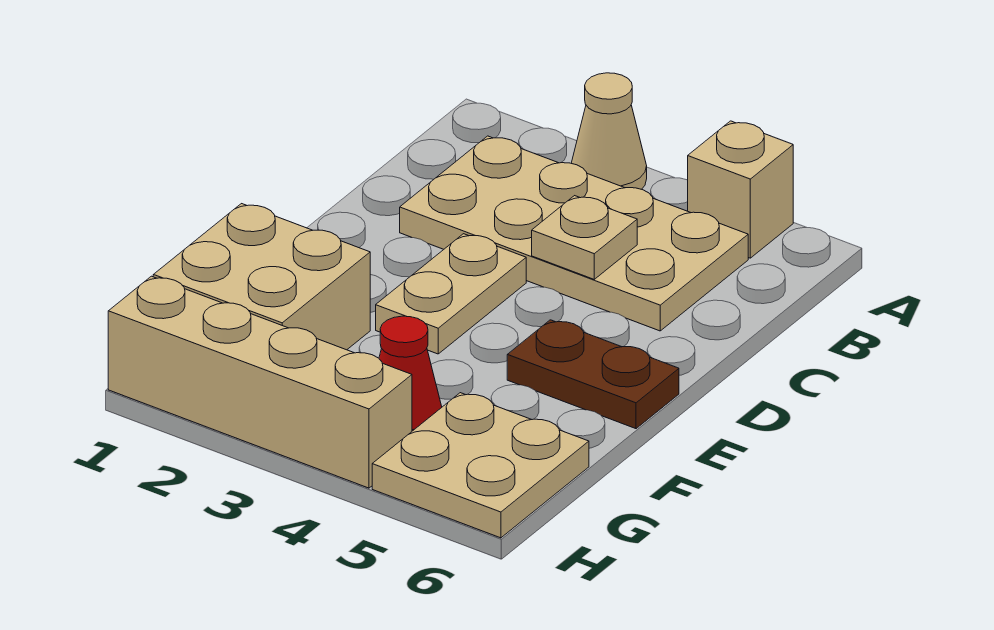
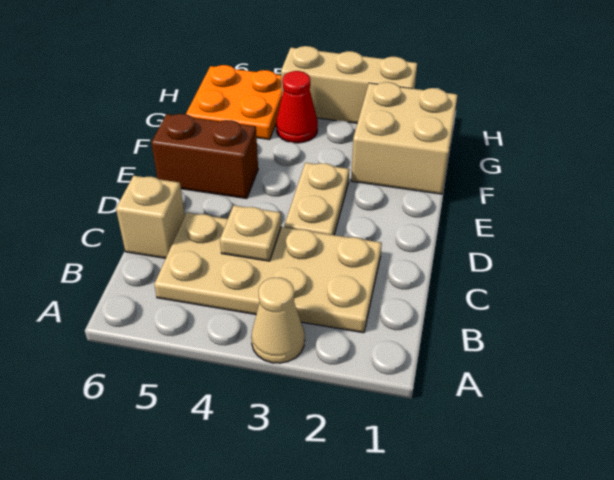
tan 1x1 brick [688,121,793,258] -> tan 1x1 brick moved to [116,176,185,258]
brown 1x2 plate [507,320,679,429] -> brown 1x2 brick [152,114,258,199]
tan 2x2 plate [372,393,589,538] -> orange 2x2 plate [186,65,282,140]
tan 1x4 brick [108,276,412,488] -> tan 1x3 brick [281,46,417,123]

